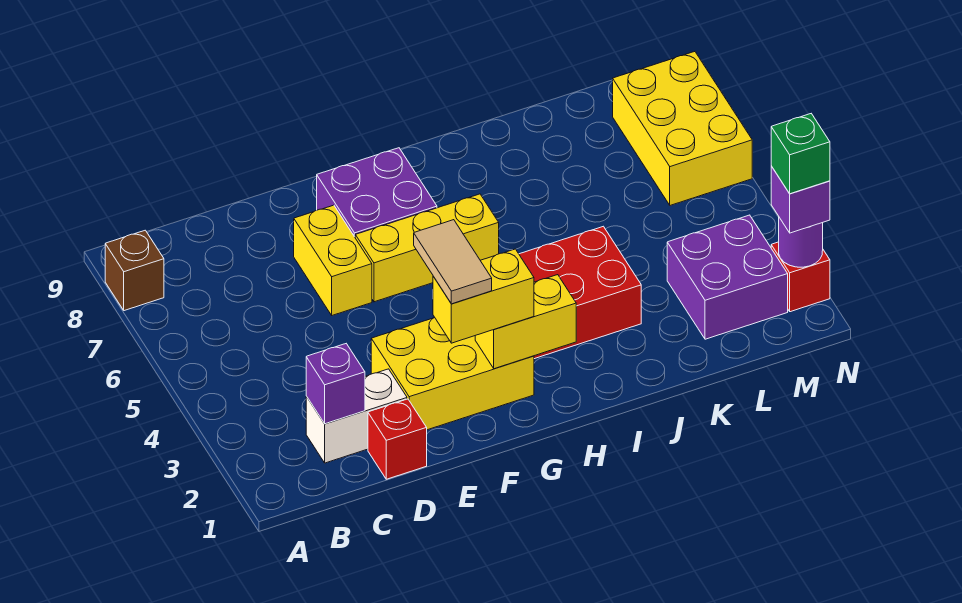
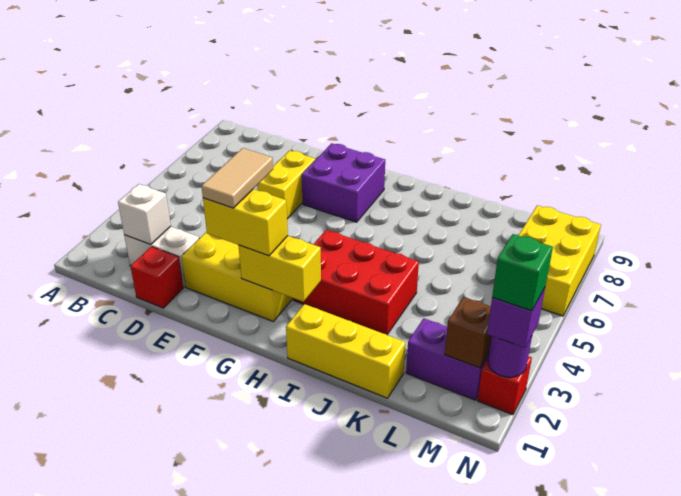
brown 1x1 brick [105,230,164,311] -> brown 1x1 brick moved to [445,297,491,368]
purple 1x1 brick [306,344,365,424] -> white 1x1 brick [118,184,171,245]
yellow 1x3 brick [355,194,499,302] -> yellow 1x3 brick moved to [286,304,405,398]
purple 2x2 brick [667,215,788,339] -> purple 1x2 brick [406,318,489,400]

